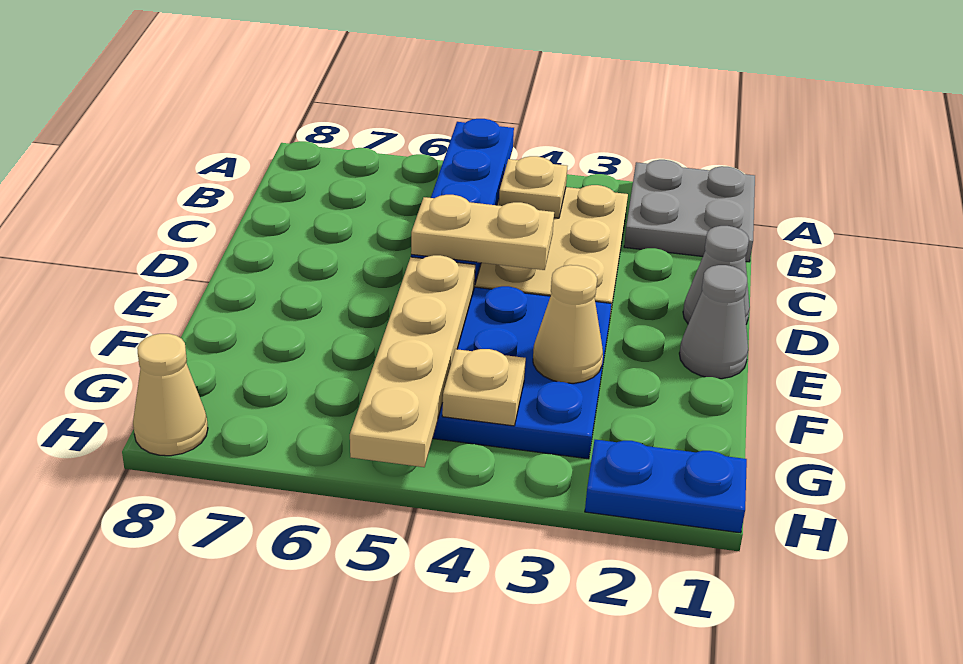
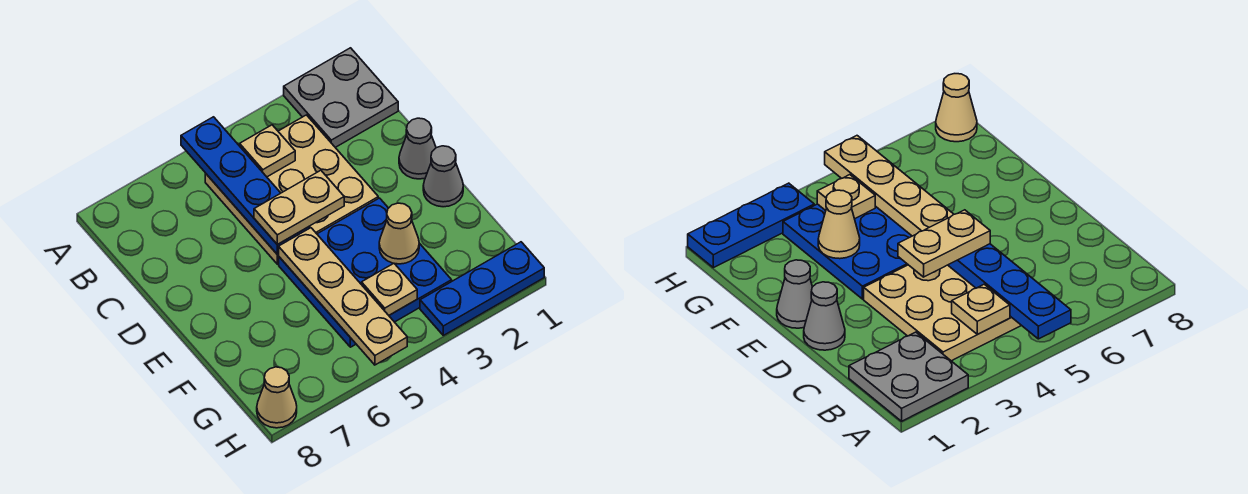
blue 1x2 plate [585,440,747,533] -> blue 1x3 plate [420,242,544,335]

